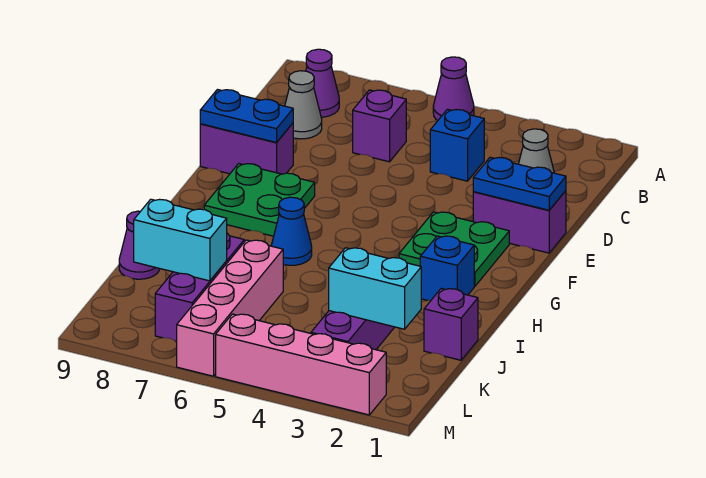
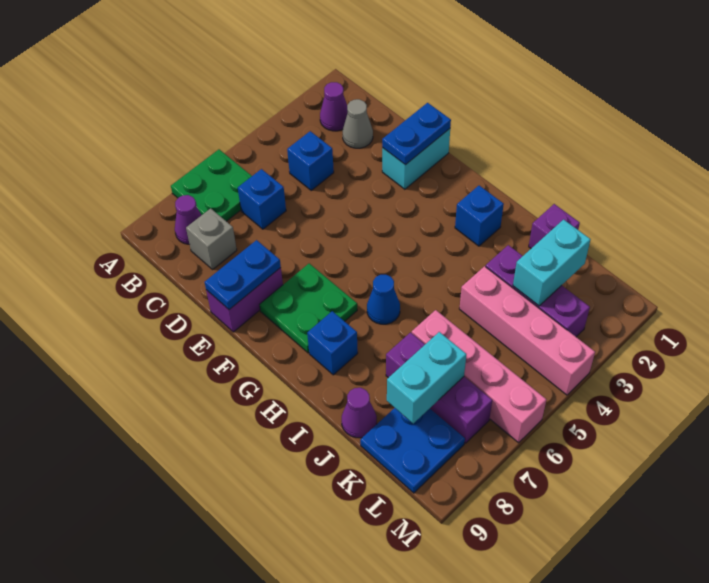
purple 1x1 cone [433,57,474,120] -> purple 1x1 cone moved to [320,82,348,131]
purple 1x1 brick [353,90,406,162] -> blue 1x1 brick [238,169,286,229]
grey 1x1 cone [285,71,322,139] -> grey 1x1 brick [186,208,237,269]
purple 1x2 brick [473,191,566,253] -> cyan 1x2 brick [382,129,450,189]
green 2x2 plate [399,212,509,286] -> green 2x2 plate moved to [171,149,252,221]
none -> blue 1x1 brick [307,311,358,375]
none -> blue 2x2 plate [360,408,465,493]
pink 1x4 brick [216,314,386,415] -> pink 1x4 brick turned to [459,266,595,395]

